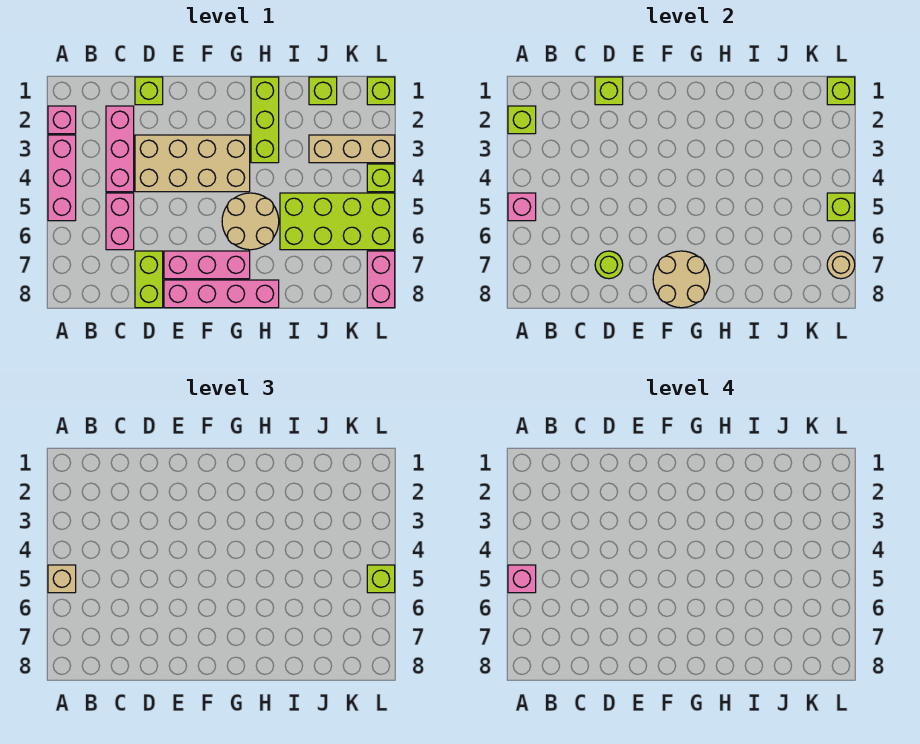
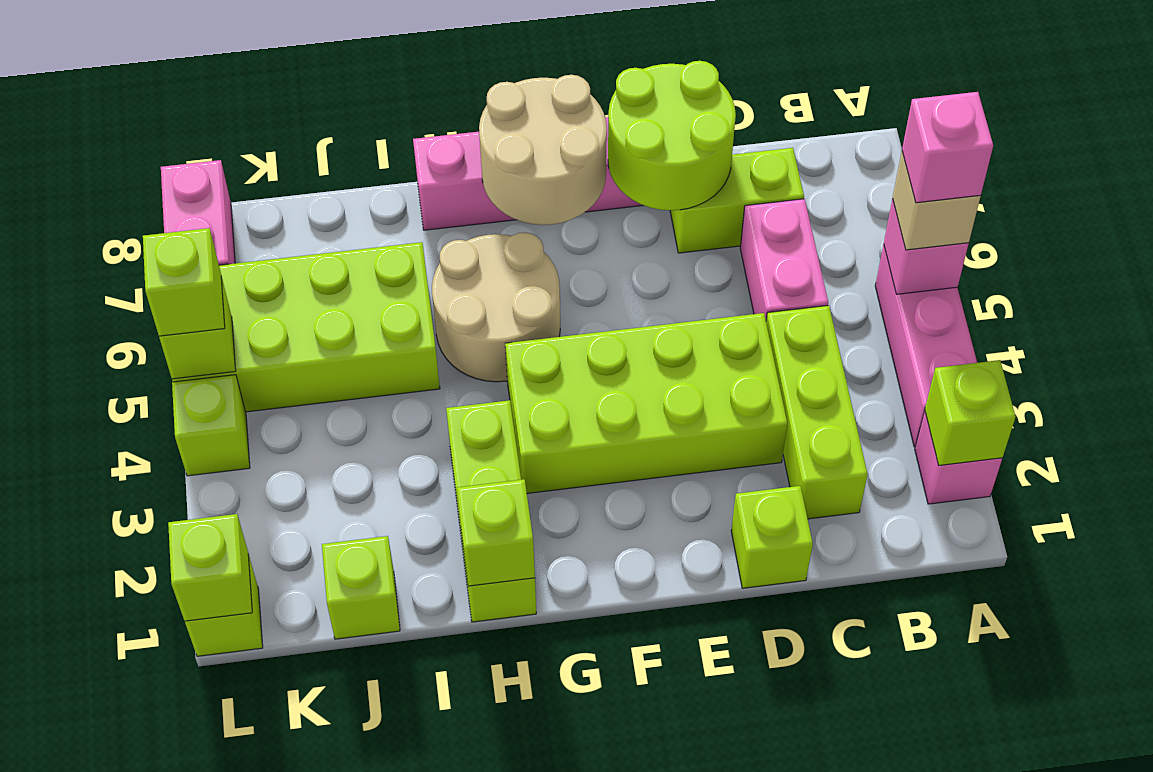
pink 1x3 brick [106,106,134,192] -> lime 1x3 brick [766,305,868,519]
lime 1x1 brick [595,77,623,105] -> lime 1x1 brick moved to [457,479,535,586]
tan 2x4 brick [135,135,250,192] -> lime 2x4 brick [505,313,787,493]
lime 1x2 brick [135,251,163,308] -> lime 1x2 brick turned to [670,148,804,253]
lime 1x1 round brick [595,251,623,279] -> lime 2x2 round brick [608,61,736,210]
pink 1x3 brick [164,251,250,279] -> none
tan 1x3 brick [309,135,395,163] -> none
tan 1x1 round brick [827,251,855,279] -> none

